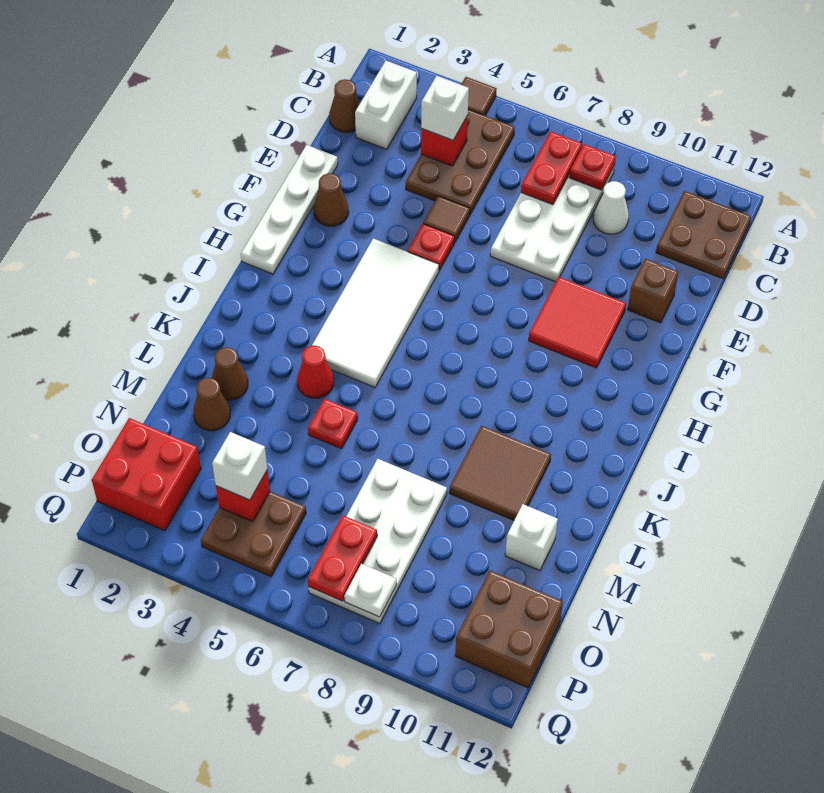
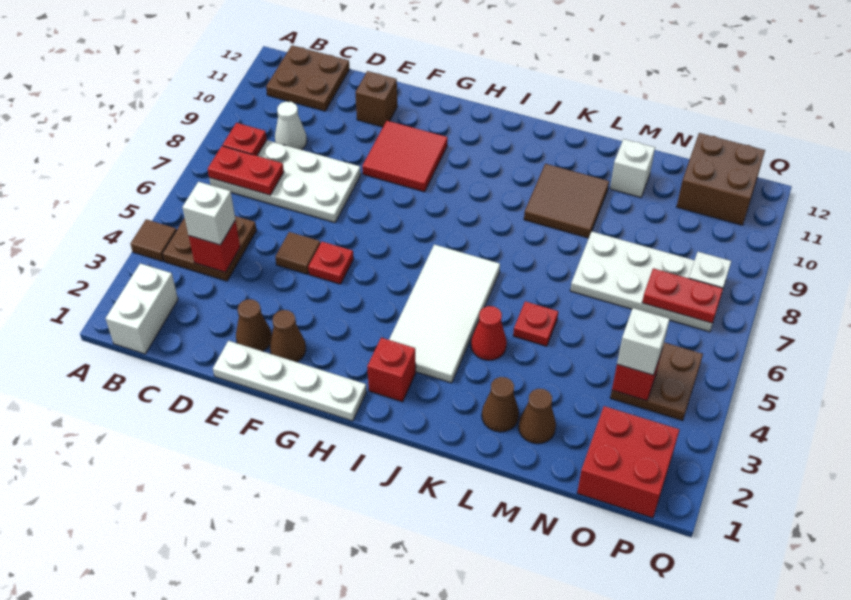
white 1x2 brick [355,61,417,149] -> white 1x2 brick turned to [106,263,178,354]
brown 2x3 plate [406,109,515,214] -> brown 2x2 plate [162,216,257,281]
brown 1x1 cone [329,79,360,132] -> brown 1x1 cone moved to [236,299,272,351]
white 2x4 tile [312,238,439,387] -> white 2x4 tile turned to [389,245,500,383]
none -> red 1x1 brick [367,338,416,402]

